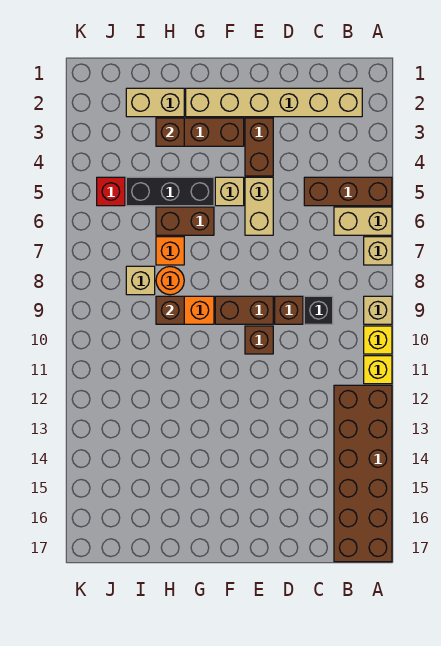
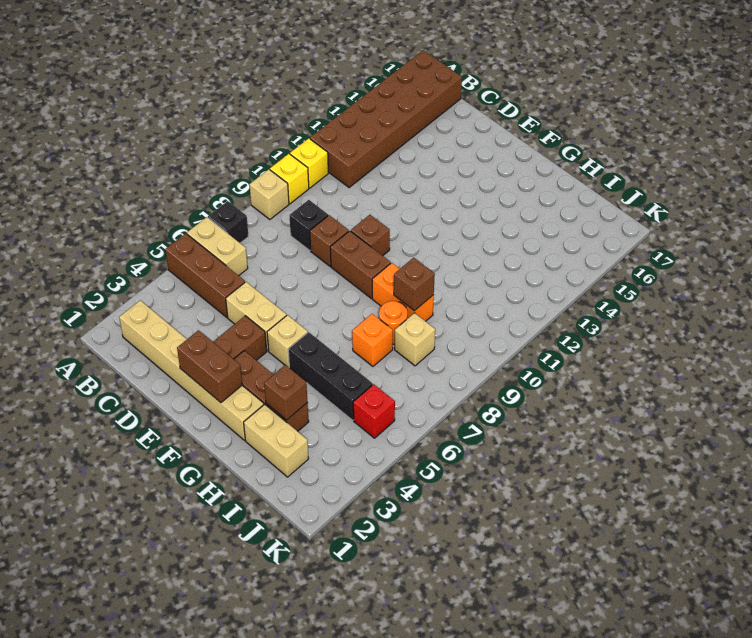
tan 1x1 brick [364,237,392,265] -> black 1x1 brick [208,201,249,243]
tan 1x2 brick [245,177,273,235] -> tan 1x2 brick turned to [226,282,287,351]
brown 1x2 brick [156,207,214,235] -> brown 1x2 brick moved to [177,330,242,402]

